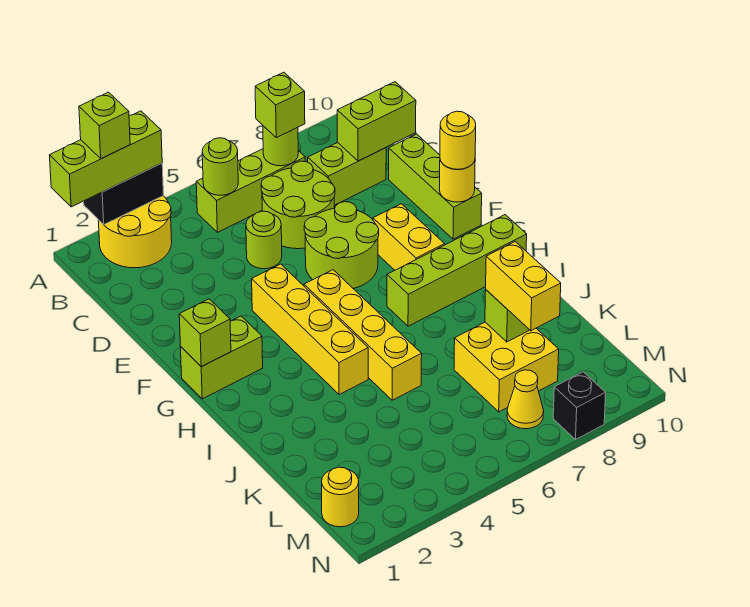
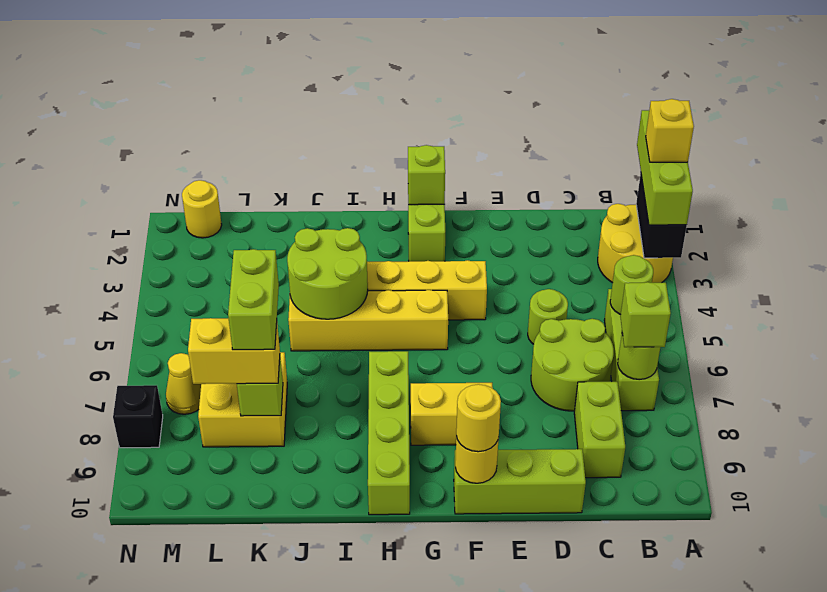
lime 1x1 brick [79,92,130,159] -> yellow 1x1 brick [646,99,694,162]
lime 1x2 brick [337,82,416,161] -> lime 1x2 brick moved to [228,249,279,350]
lime 2x2 round brick [304,202,379,288] -> lime 2x2 round brick moved to [287,228,368,319]

